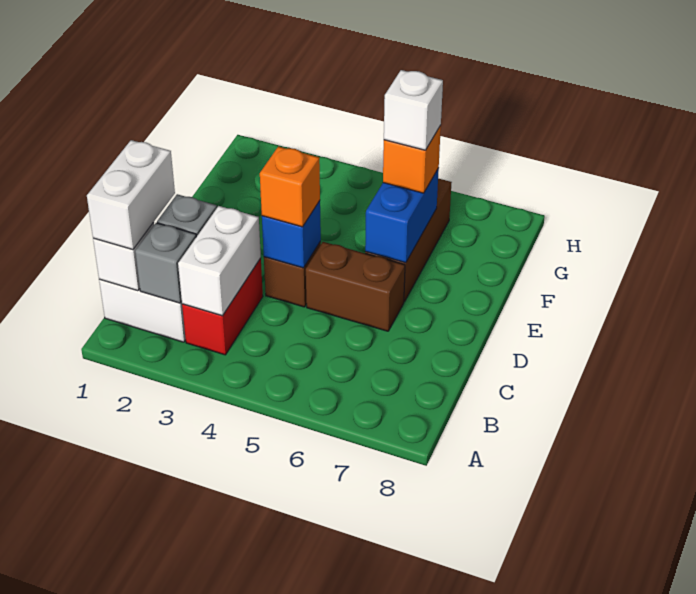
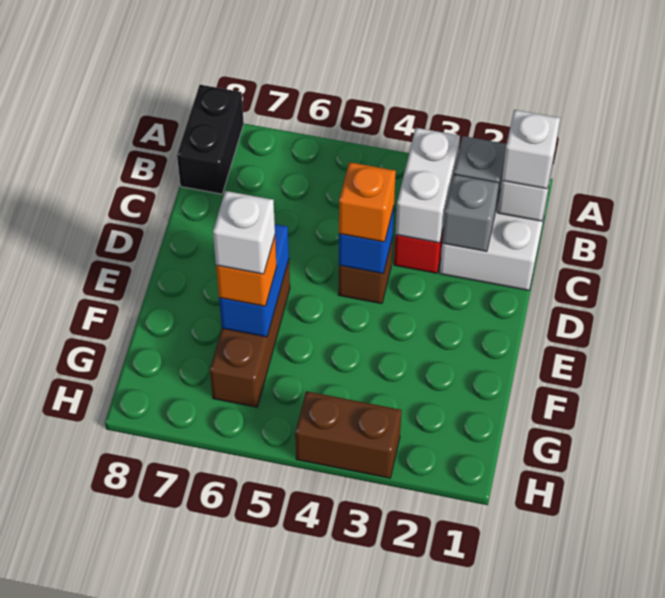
none -> black 1x2 brick [177,85,244,194]
white 1x2 brick [87,140,175,250] -> white 1x1 brick [502,110,560,189]
brown 1x2 brick [306,242,405,331] -> brown 1x2 brick moved to [295,391,402,478]

